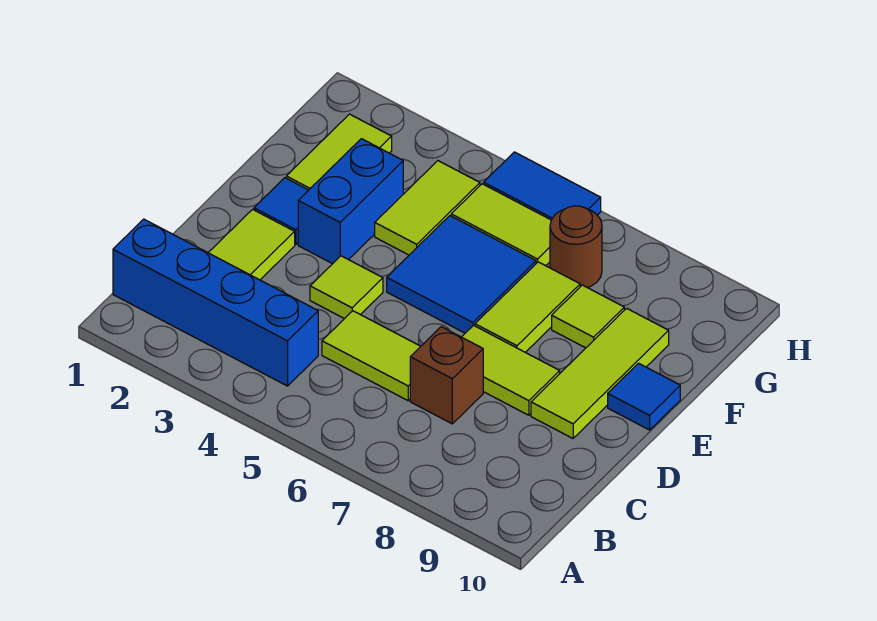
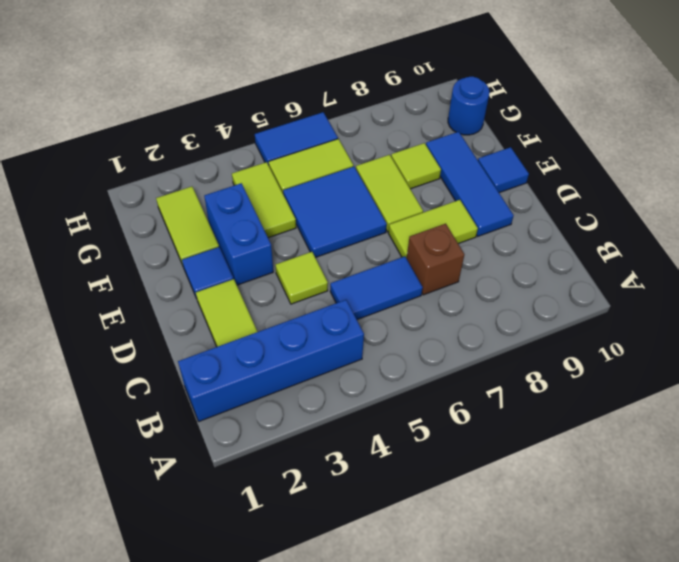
lime 1x2 tile [322,311,421,401] -> blue 1x2 tile [330,256,423,320]
lime 1x3 tile [531,308,669,438] -> blue 1x3 tile [426,132,514,236]
brown 1x1 round brick [550,206,602,288] -> none
none -> blue 1x1 round brick [448,76,489,135]

